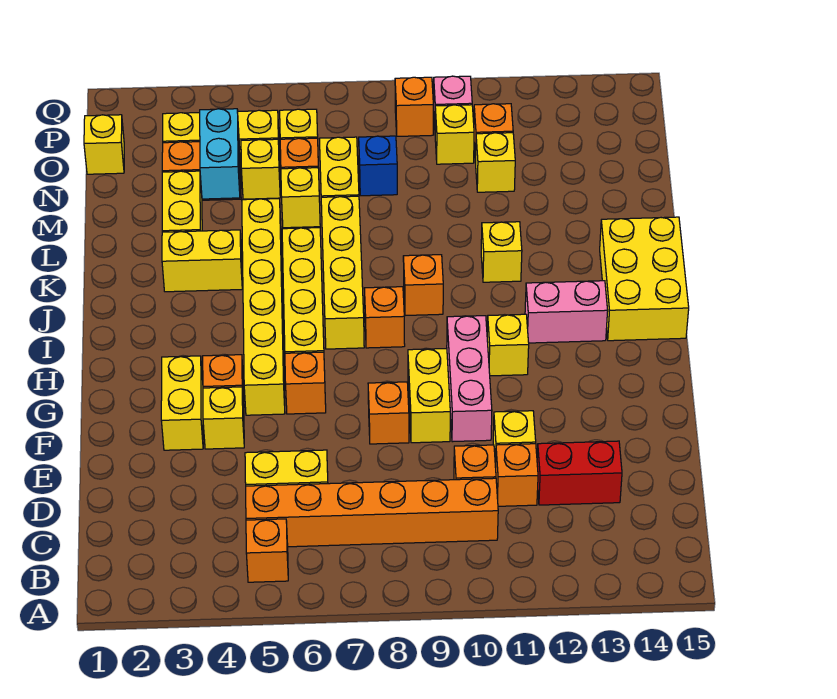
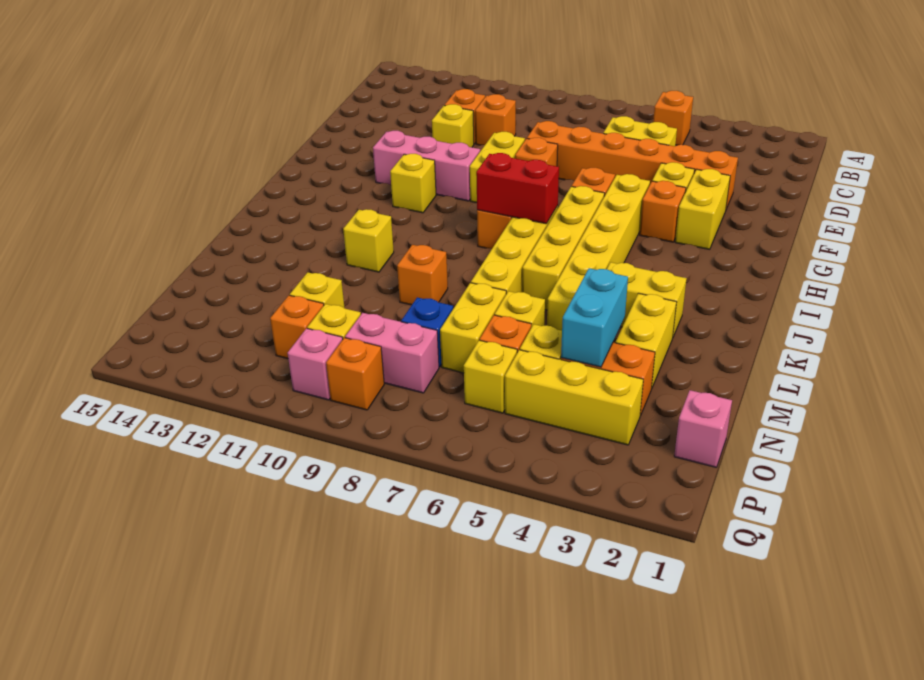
orange 1x6 brick [246,478,498,547] -> orange 1x6 brick moved to [527,121,738,209]
red 1x2 brick [537,441,622,505] -> red 1x2 brick moved to [476,153,559,224]
pink 1x3 brick [447,316,492,442] -> pink 1x3 brick turned to [373,131,480,201]
pink 1x2 brick [525,281,608,343] -> pink 1x2 brick moved to [345,313,439,393]
yellow 2x3 brick [600,217,689,341] -> none
orange 1x1 brick [403,255,443,316] -> orange 1x1 brick moved to [397,245,448,305]
yellow 1x1 brick [84,115,124,174] -> pink 1x1 brick [674,390,732,467]

